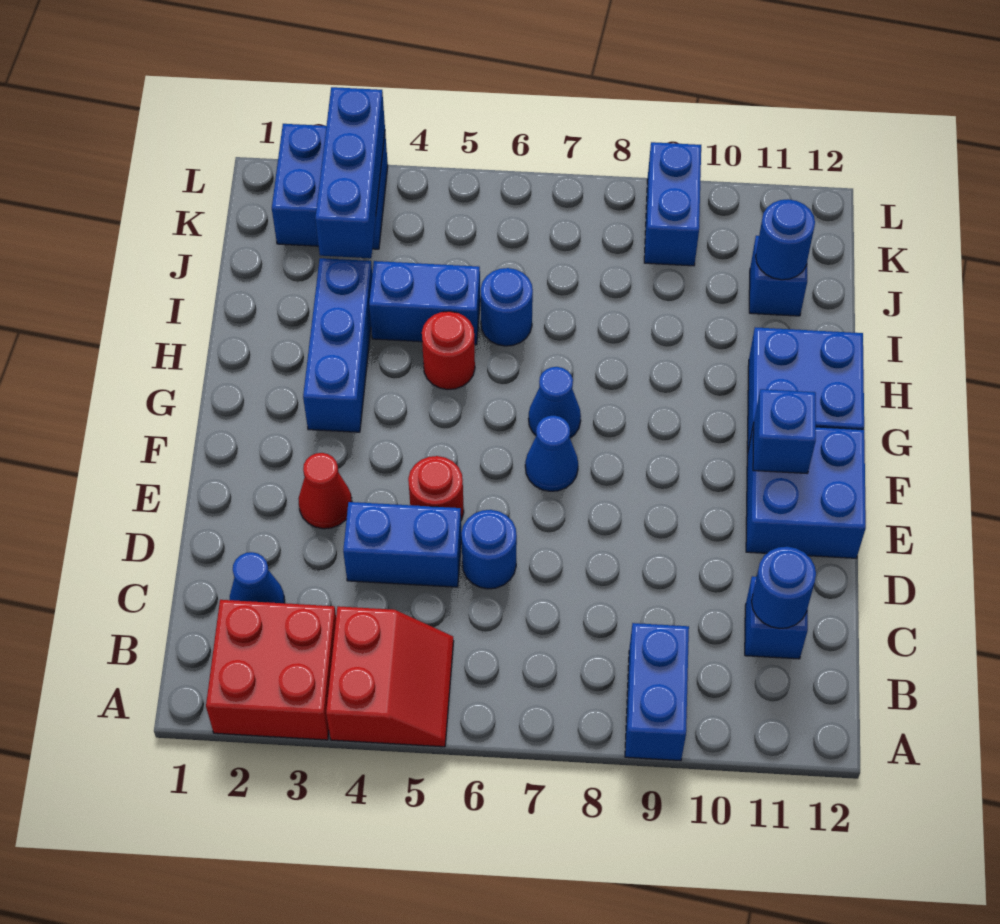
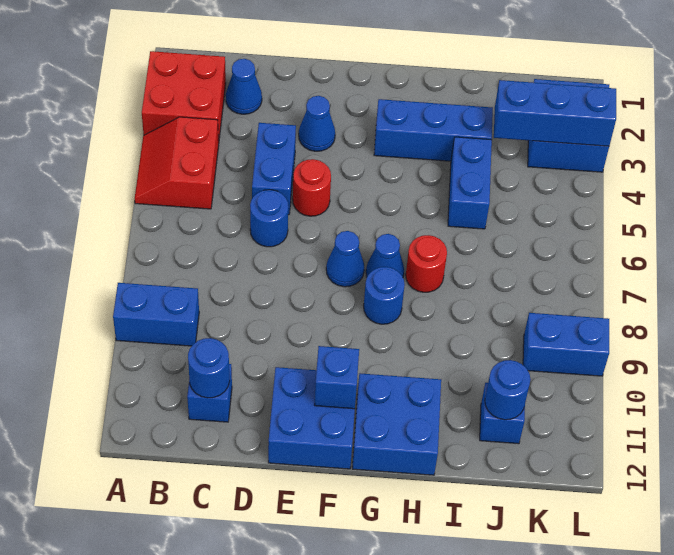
red 2x2 slope [326,606,454,747] -> red 2x2 slope turned to [135,117,219,209]
red 1x1 cone [298,453,352,529] -> blue 1x1 cone [299,96,335,151]
red 1x1 round brick [422,311,475,390] -> red 1x1 round brick moved to [406,235,447,292]
blue 1x1 round brick [481,268,533,346] -> blue 1x1 round brick moved to [364,267,405,324]

